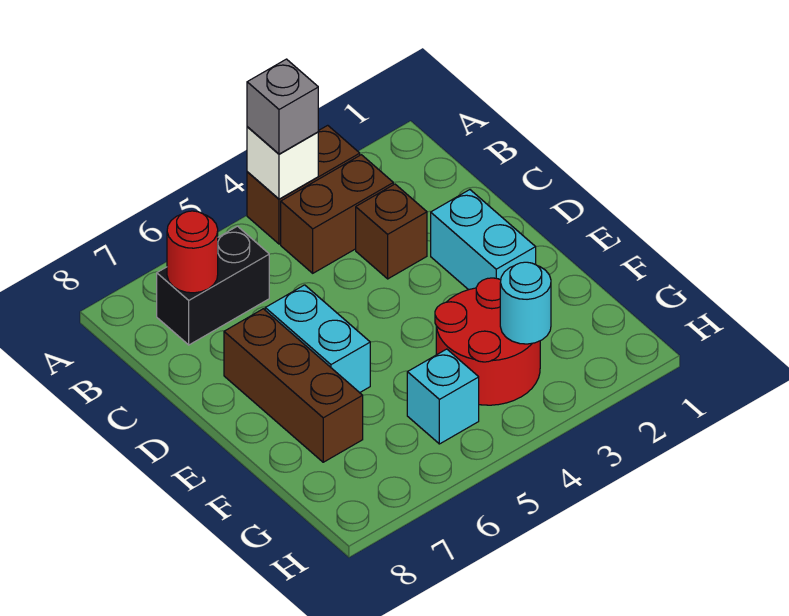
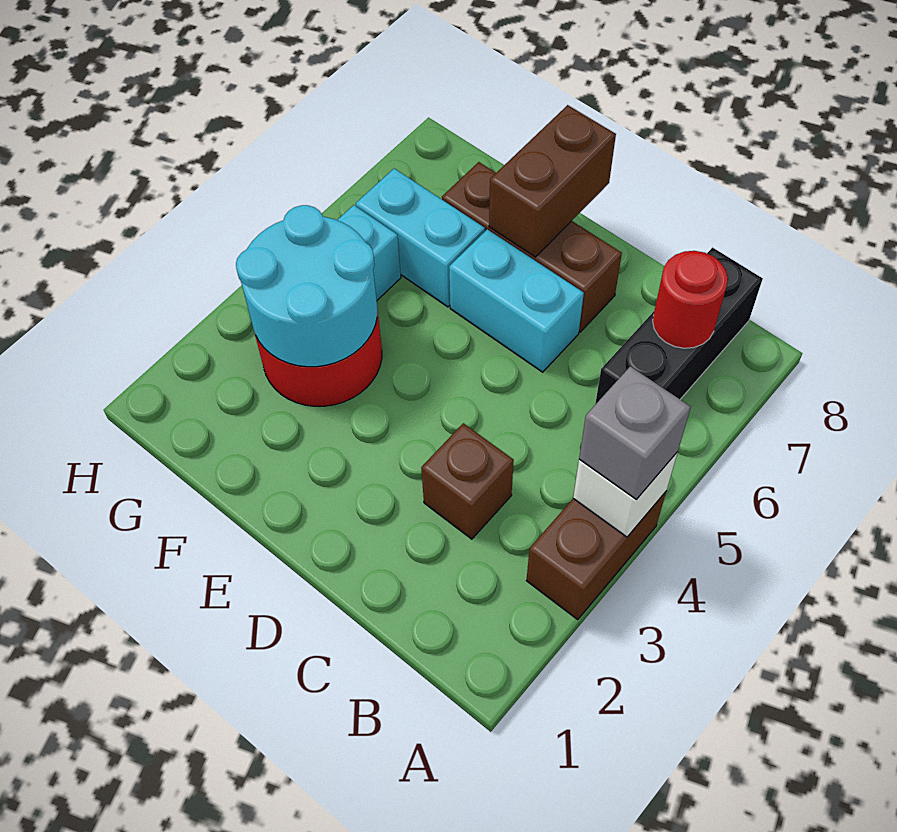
brown 1x2 brick [281,155,393,273] -> brown 1x2 brick moved to [489,105,616,257]
black 1x2 brick [157,226,269,345] -> black 1x3 brick [595,248,763,405]
cyan 1x2 brick [431,190,536,290] -> cyan 1x2 brick moved to [356,169,485,307]
cyan 1x1 round brick [500,262,551,344] -> cyan 2x2 round brick [236,205,377,367]

